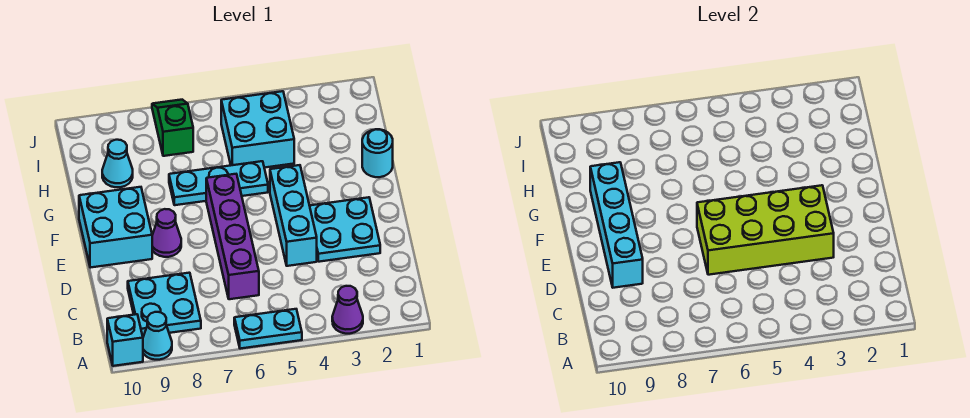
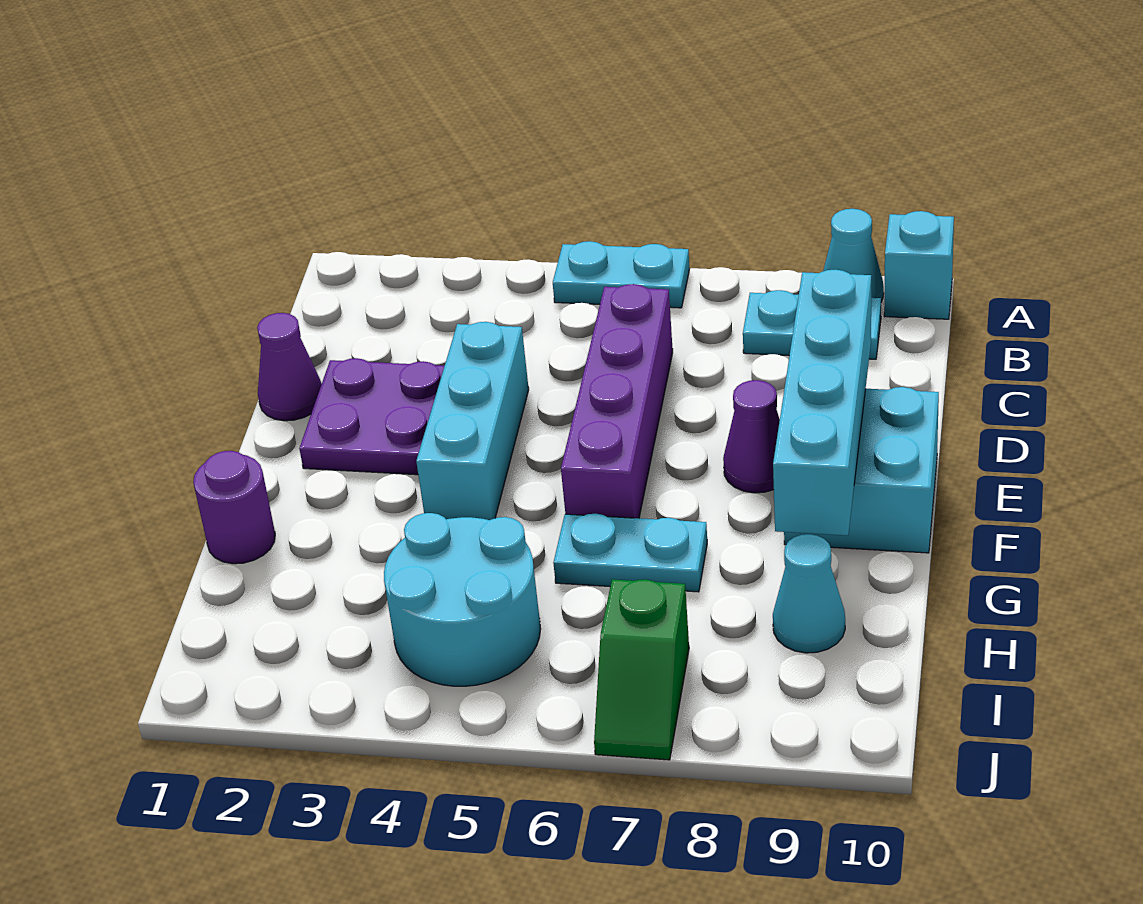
purple 1x1 cone [332,286,363,334] -> purple 1x1 cone moved to [257,313,322,421]
cyan 2x2 plate [128,273,201,336] -> cyan 1x2 plate [743,290,881,359]
cyan 2x2 plate [310,197,380,262] -> purple 2x2 plate [299,358,444,475]
lime 2x4 brick [697,185,834,275] -> none
cyan 1x1 round brick [362,129,393,177] -> purple 1x1 round brick [193,451,275,564]
cyan 1x3 plate [169,161,268,205] -> cyan 1x2 plate [553,514,707,592]
cyan 2x2 brick [221,91,294,168] -> cyan 2x2 round brick [384,513,541,686]

